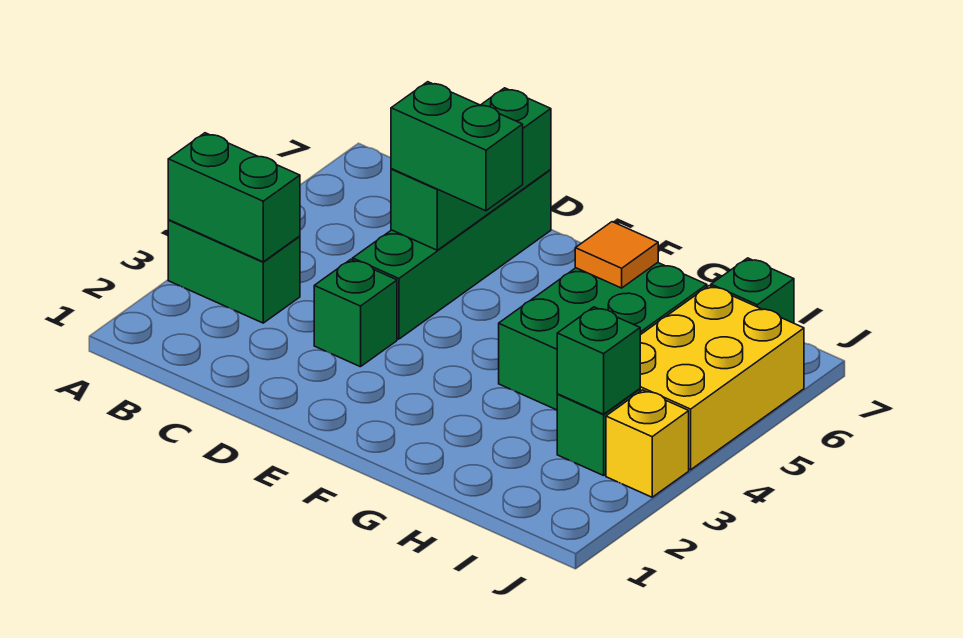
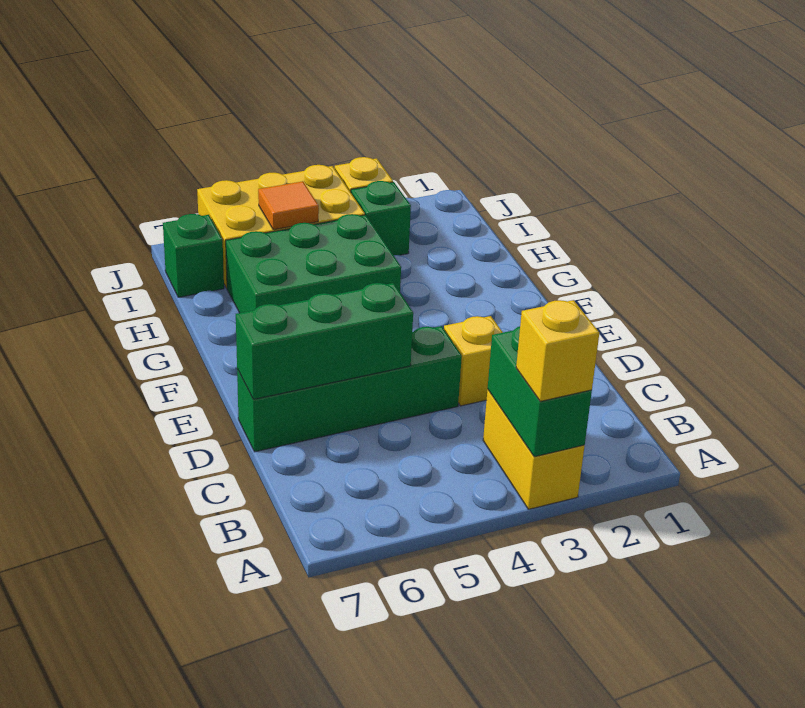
green 1x2 brick [168,220,300,323] -> yellow 1x2 brick [483,390,584,509]
none -> yellow 1x1 brick [516,300,599,401]
green 1x1 brick [314,259,397,367] -> yellow 1x1 brick [444,316,503,406]
green 1x2 brick [391,82,523,211] -> none
orange 1x1 tile [575,222,658,288] -> orange 1x1 tile moved to [258,181,319,230]
green 1x1 brick [557,307,640,414] -> none

